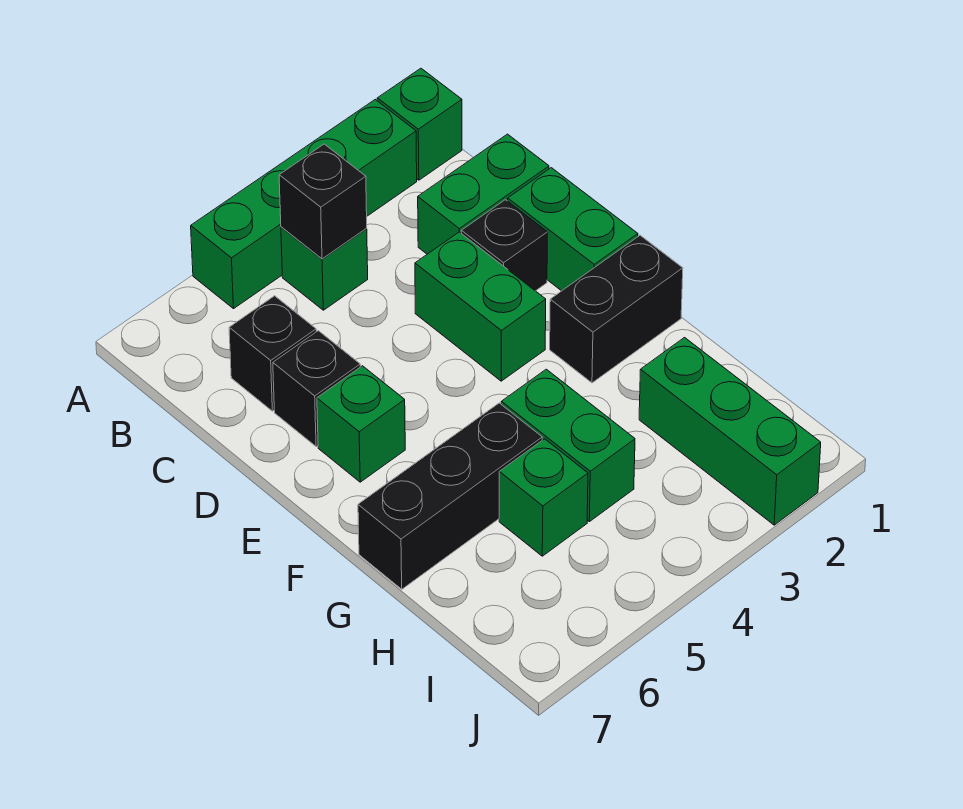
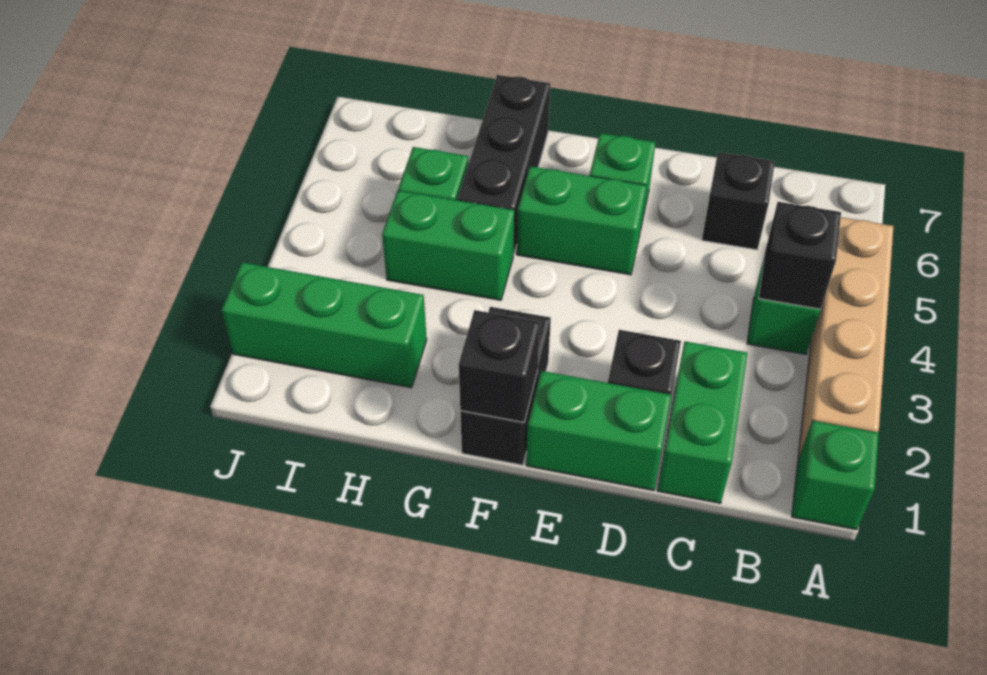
green 1x4 brick [191,100,417,309] -> tan 1x4 brick [798,217,894,460]
green 1x2 brick [415,232,546,381] -> green 1x2 brick moved to [517,166,646,275]
black 1x1 brick [273,331,360,447] -> black 1x1 brick moved to [459,310,540,423]

